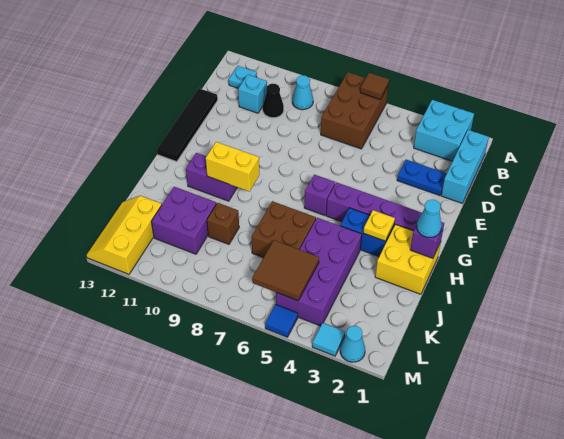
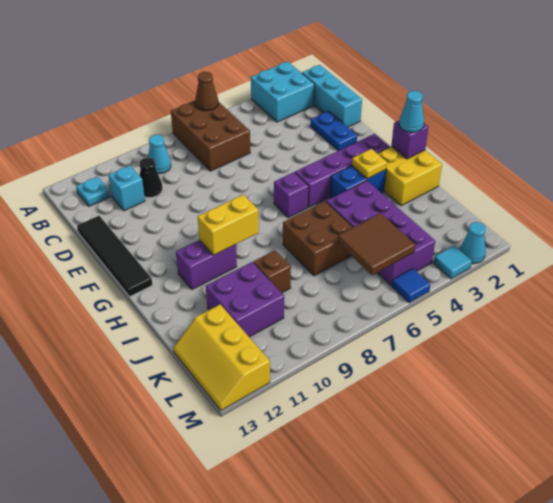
brown 1x1 tile [360,73,389,99] -> brown 1x1 cone [195,72,218,111]
blue 1x2 plate [397,160,447,196] -> blue 1x2 plate turned to [310,111,357,151]

